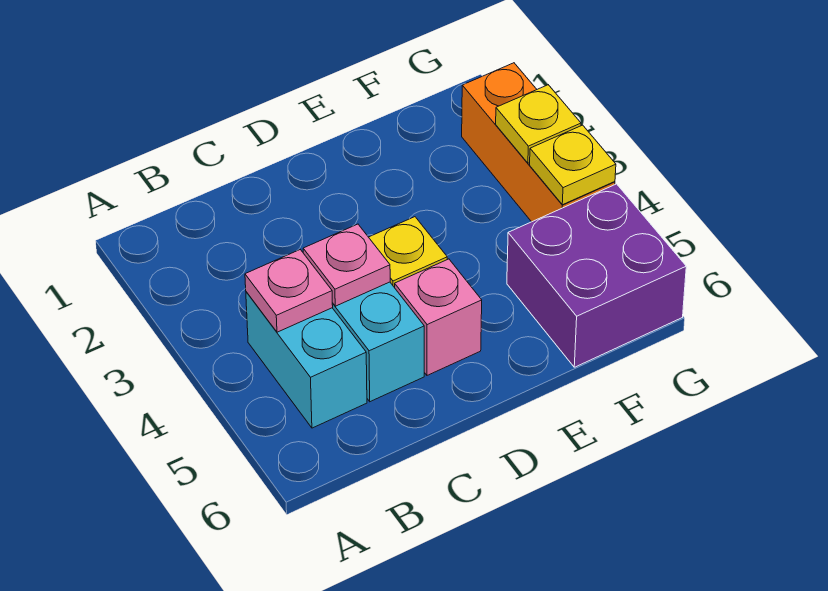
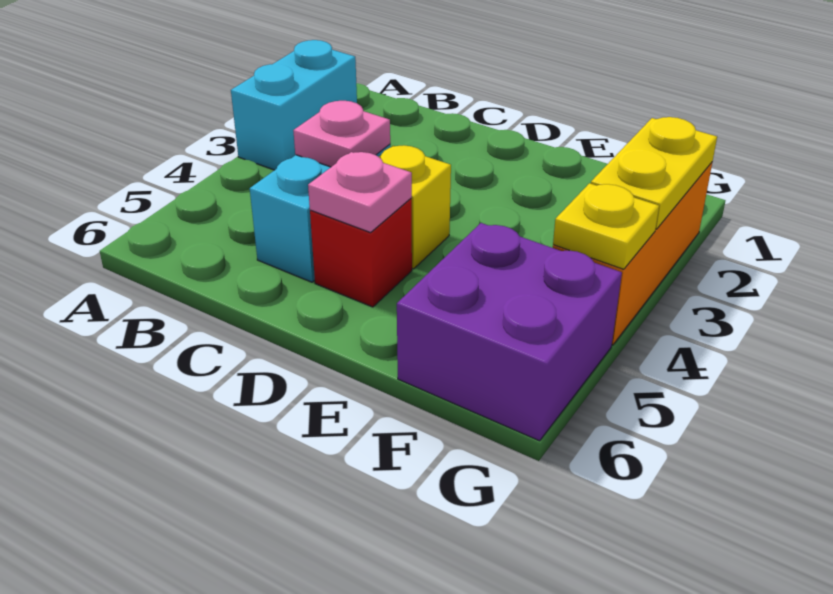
cyan 1x2 brick [246,292,367,428] -> cyan 1x2 brick moved to [231,40,357,170]
pink 1x1 plate [245,250,333,332] -> pink 1x1 plate moved to [308,152,412,233]
pink 1x1 brick [395,259,482,375] -> red 1x1 brick [310,199,412,307]
yellow 1x1 plate [496,85,581,163] -> yellow 1x2 plate [591,117,717,229]

